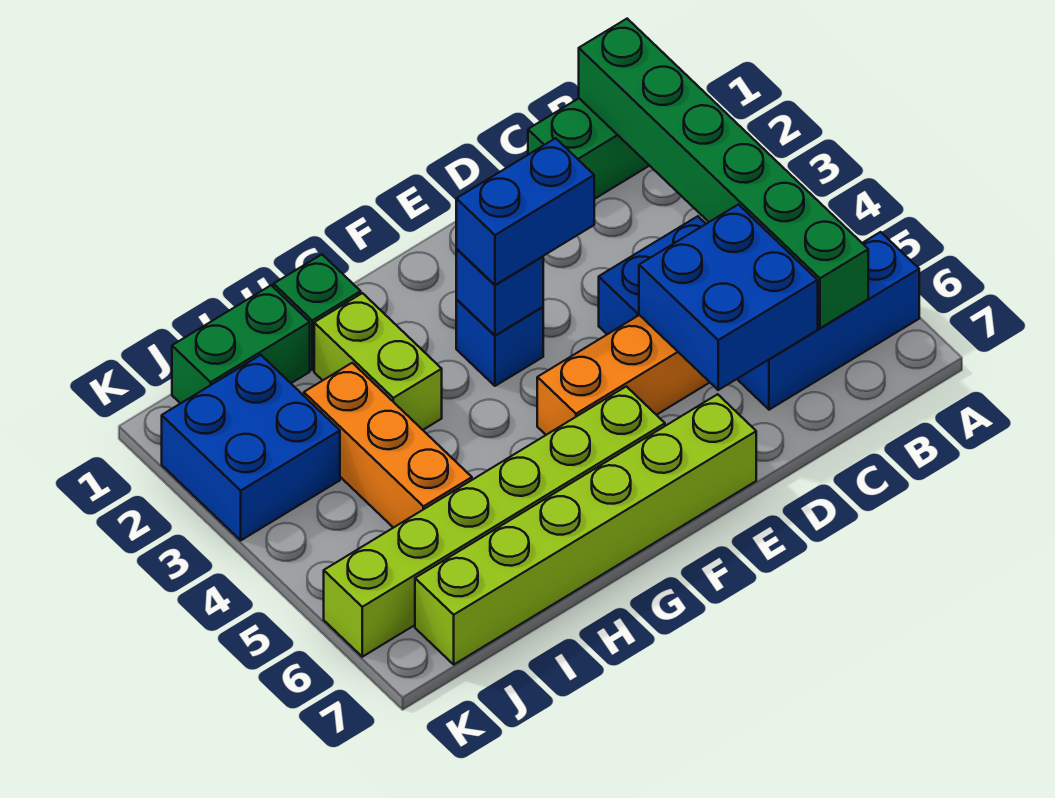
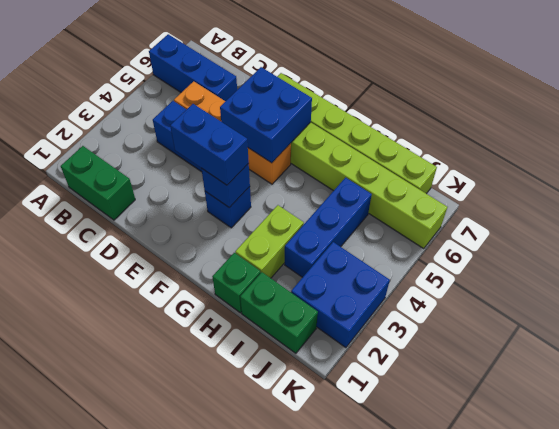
green 1x6 brick [579,19,868,328] -> none
blue 2x2 brick [639,204,818,390] -> blue 2x2 brick moved to [220,67,312,163]
orange 1x3 brick [304,363,472,528] -> blue 1x3 brick [285,178,372,277]

